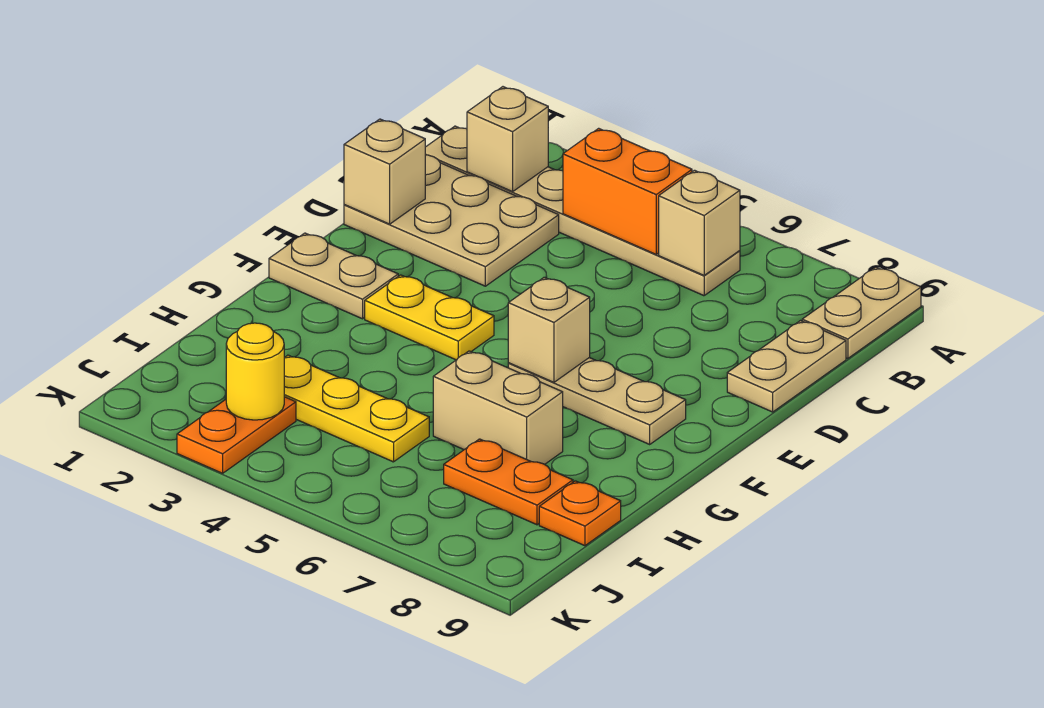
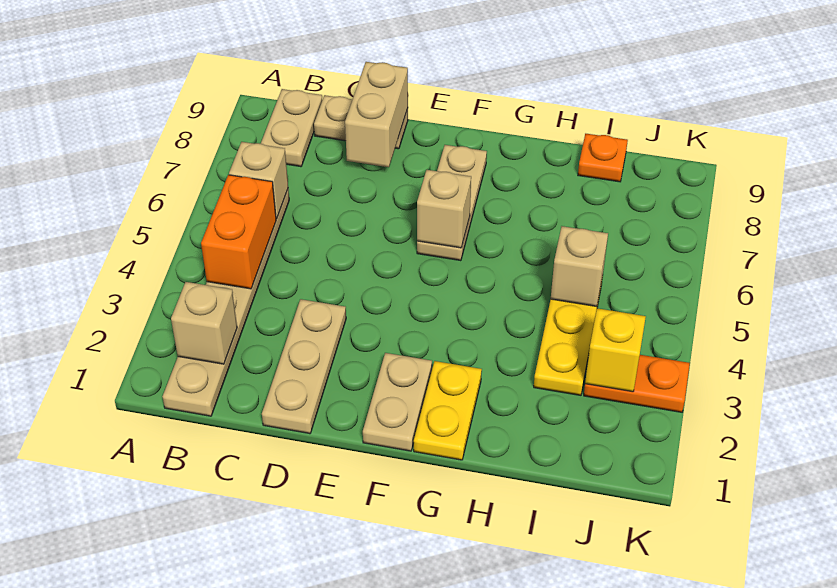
tan 1x2 plate [802,267,921,359] -> tan 1x2 plate turned to [261,89,322,167]
tan 2x3 plate [344,155,559,286] -> tan 1x3 plate [262,299,346,434]
tan 1x1 brick [344,119,425,224] -> tan 1x1 brick moved to [551,226,608,307]
yellow 1x2 plate [365,275,494,360] -> yellow 1x2 plate moved to [414,361,482,460]
tan 1x2 brick [433,351,563,464] -> tan 1x2 brick moved to [345,62,408,167]
orange 1x2 plate [444,439,573,525] -> none
yellow 1x1 round brick [226,323,284,420] -> yellow 1x1 brick [585,308,646,392]

